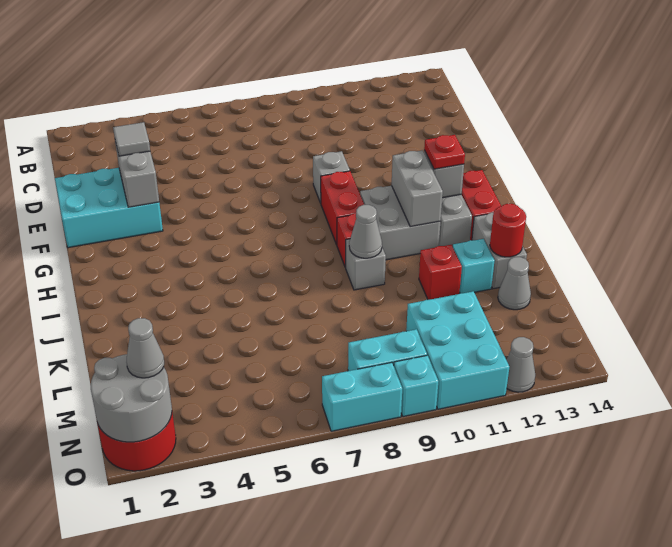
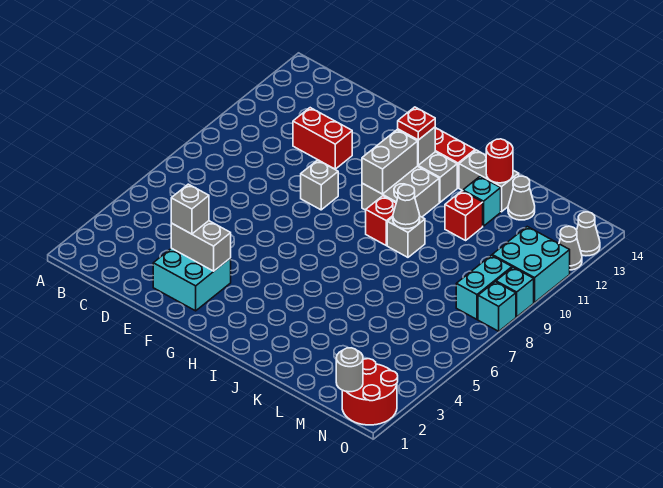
cyan 2x3 brick [55,168,163,248] -> cyan 2x2 brick [153,248,231,311]
grey 1x1 tile [113,122,150,156] -> grey 1x1 brick [171,184,209,234]
red 1x2 brick [321,171,364,245] -> red 1x2 brick moved to [293,108,352,169]
grey 1x2 brick [392,150,443,227] -> grey 1x2 brick turned to [362,130,418,194]
cyan 2x3 brick [406,291,509,409] -> cyan 2x2 brick [492,227,570,303]
grey 2x2 round brick [91,354,172,442] -> grey 1x1 round brick [336,348,363,392]
grey 1x1 cone [127,318,164,378] -> grey 1x1 cone moved to [577,212,600,256]
cyan 1x2 brick [322,362,402,431] -> cyan 1x1 brick [478,282,516,331]

